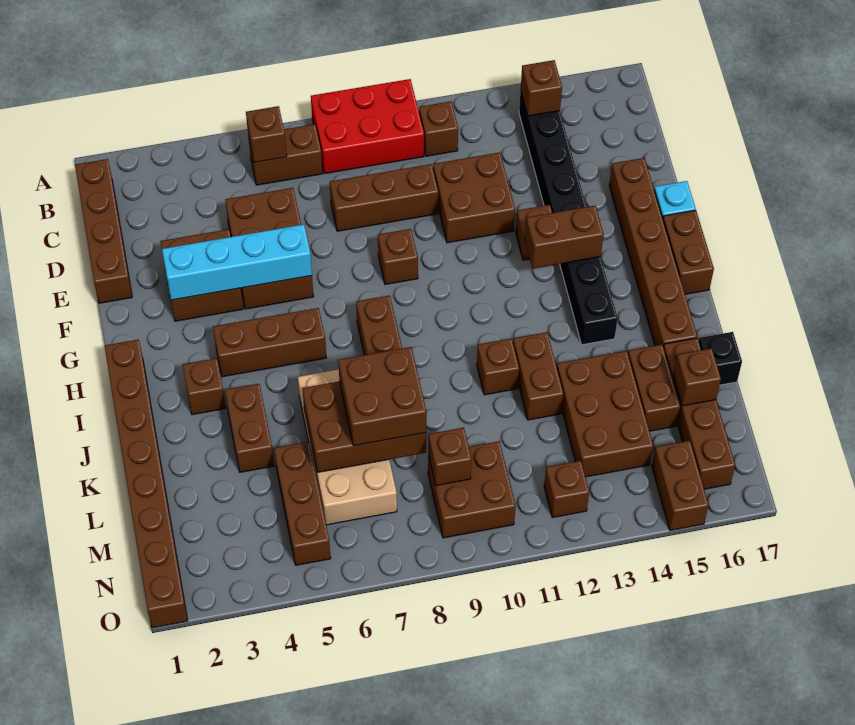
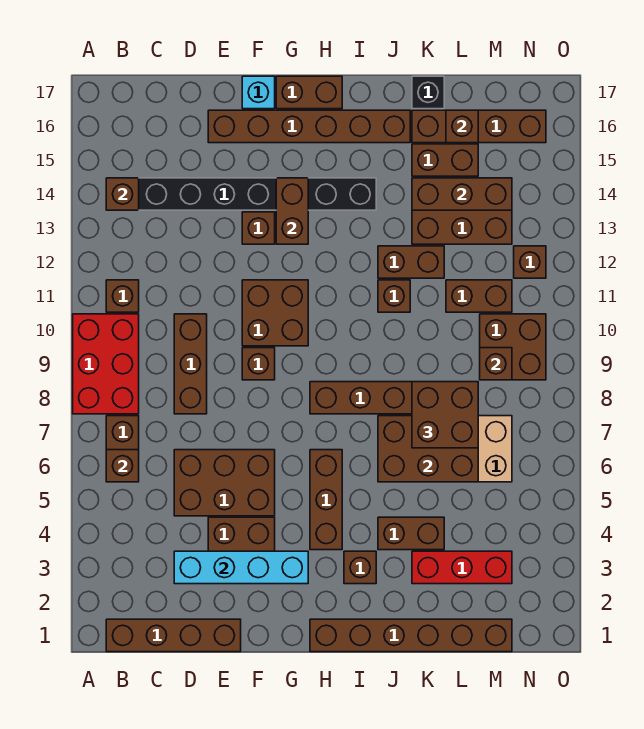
brown 2x2 brick [433,152,515,243] -> brown 2x2 brick moved to [242,280,308,346]
cyan 1x4 brick [162,224,312,300] -> cyan 1x4 brick turned to [174,551,308,584]
brown 1x8 brick [105,340,188,628] -> brown 1x6 brick [310,619,512,652]
none -> red 1x3 brick [412,551,512,584]
brown 2x3 brick [302,381,426,473] -> brown 2x3 brick turned to [378,416,478,482]
brown 1x3 brick [274,442,331,565] -> brown 1x3 brick moved to [412,178,512,210]
brown 1x2 brick [652,441,709,530] -> brown 1x2 brick moved to [446,280,512,312]

